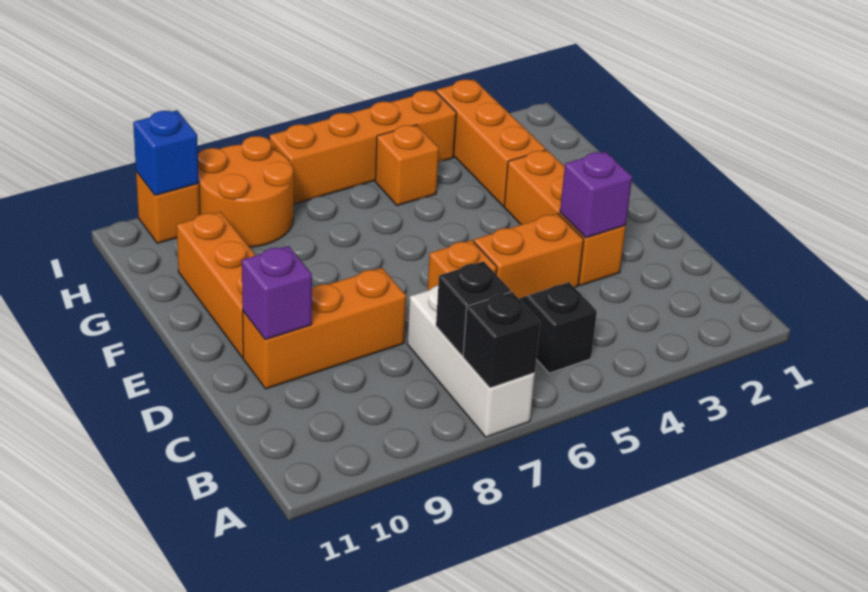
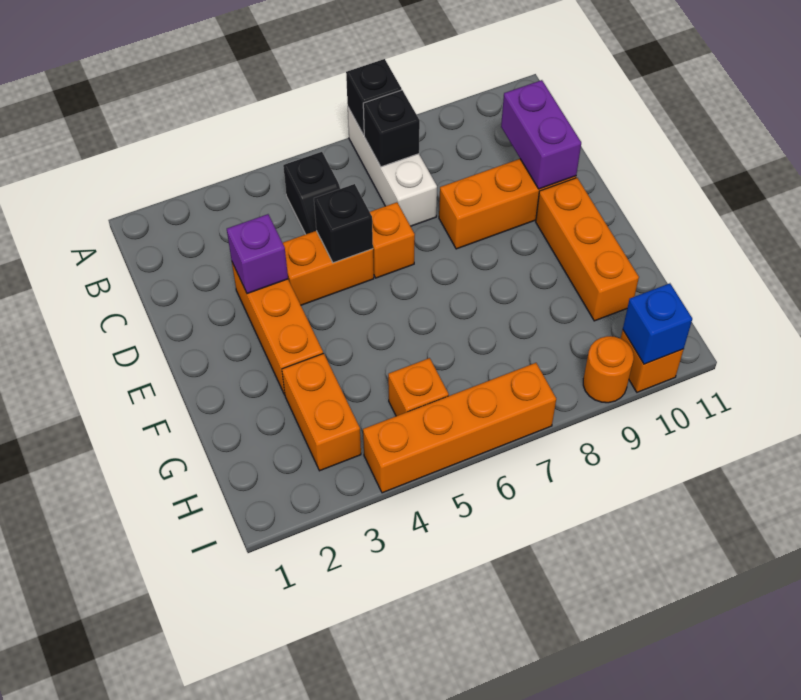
none -> black 1x1 brick [314,184,373,263]
purple 1x1 brick [242,246,312,340] -> purple 1x2 brick [501,80,581,189]
orange 1x3 brick [436,80,546,206] -> orange 1x2 brick [282,353,361,471]
orange 2x2 round brick [198,136,294,247] -> orange 1x1 round brick [583,336,634,403]

